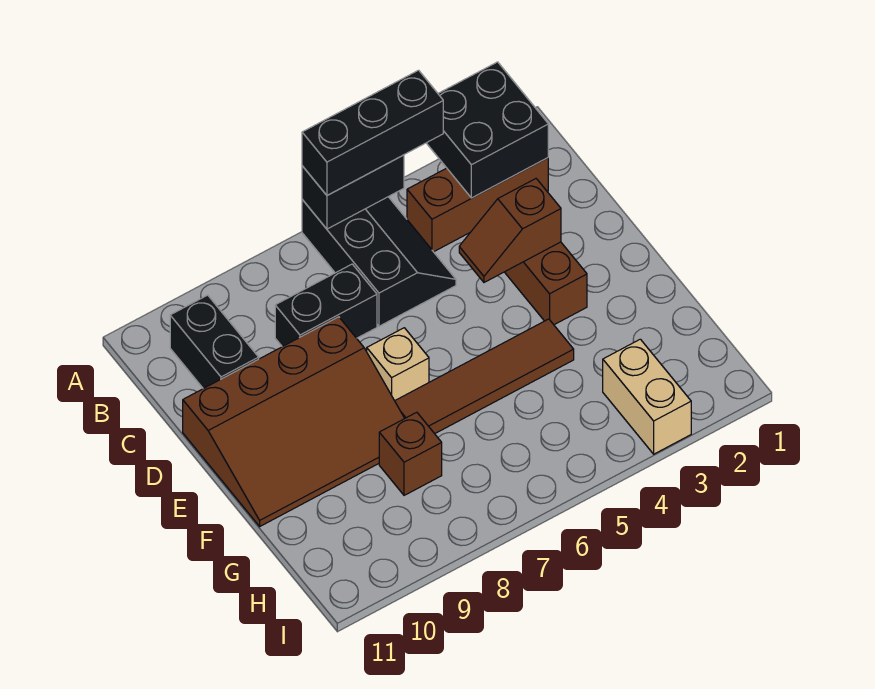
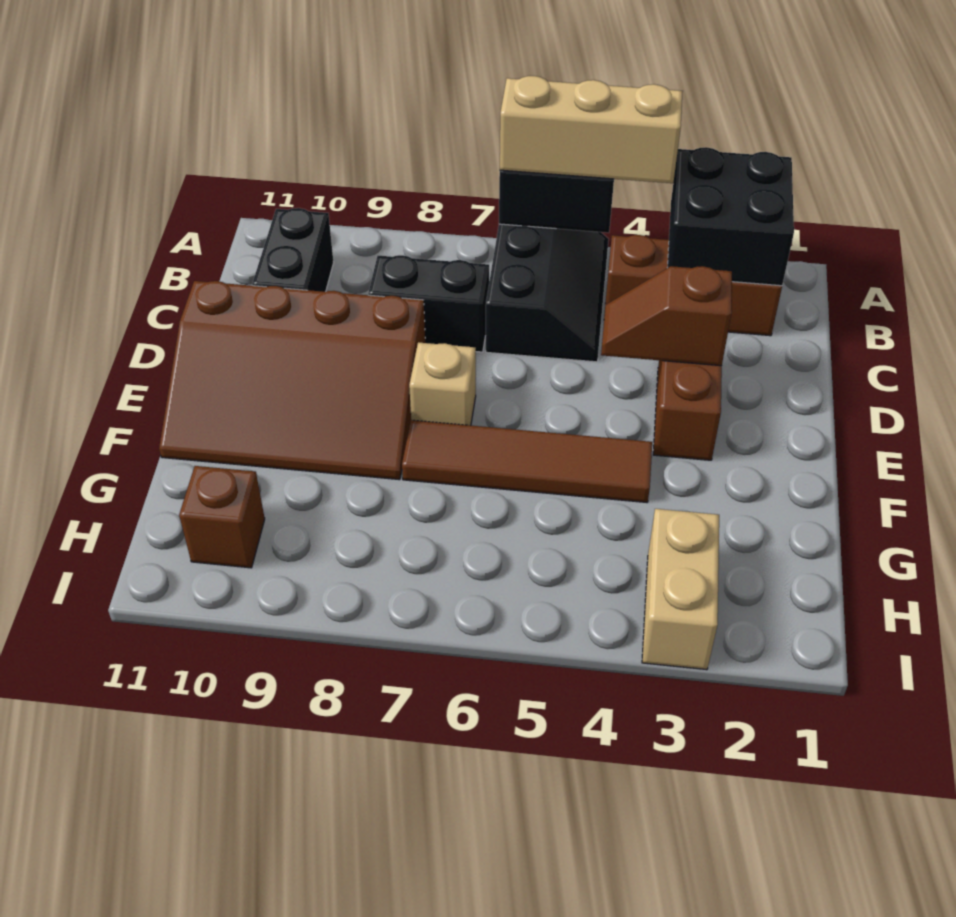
black 1x3 brick [302,70,443,195] -> tan 1x3 brick [500,76,683,183]
brown 1x1 brick [379,412,442,495] -> brown 1x1 brick moved to [179,466,265,568]

